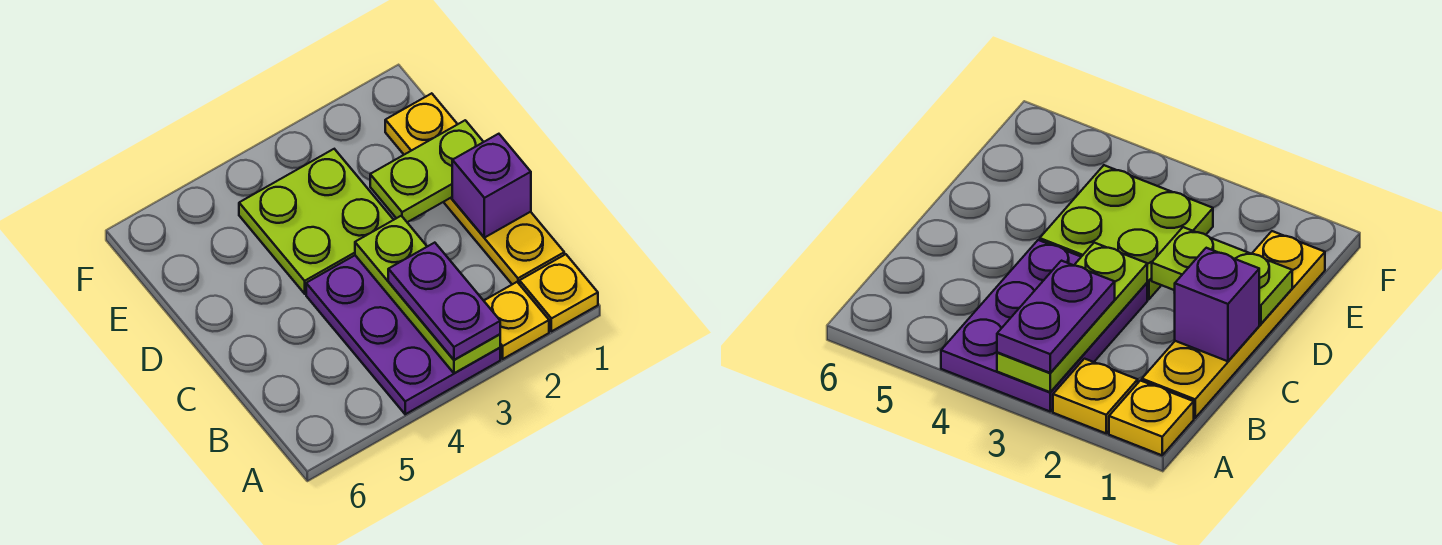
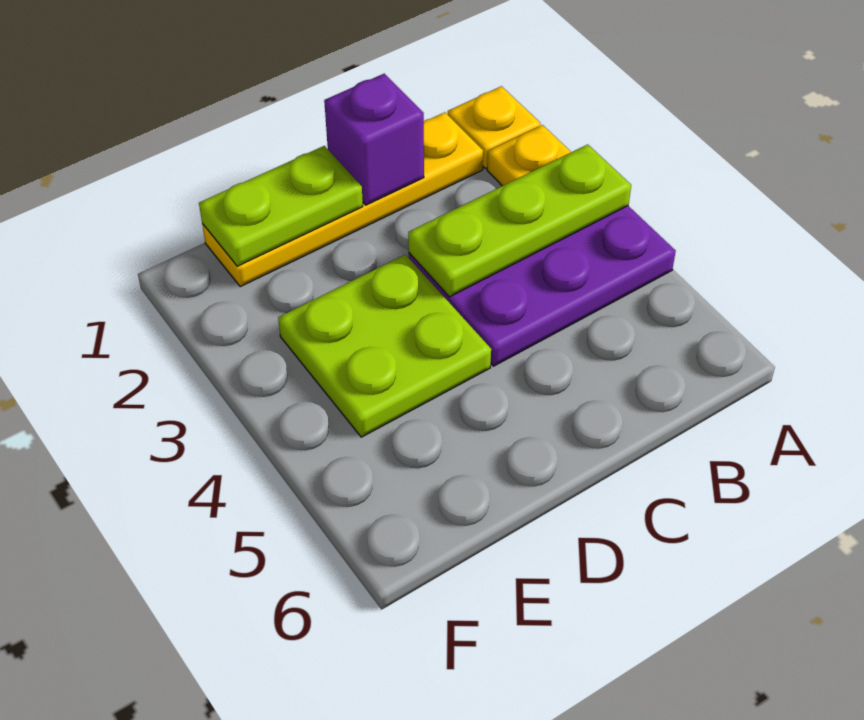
purple 1x2 plate [388,243,500,360] -> none
lime 1x2 plate [370,120,483,222] -> lime 1x2 plate turned to [199,146,363,266]

